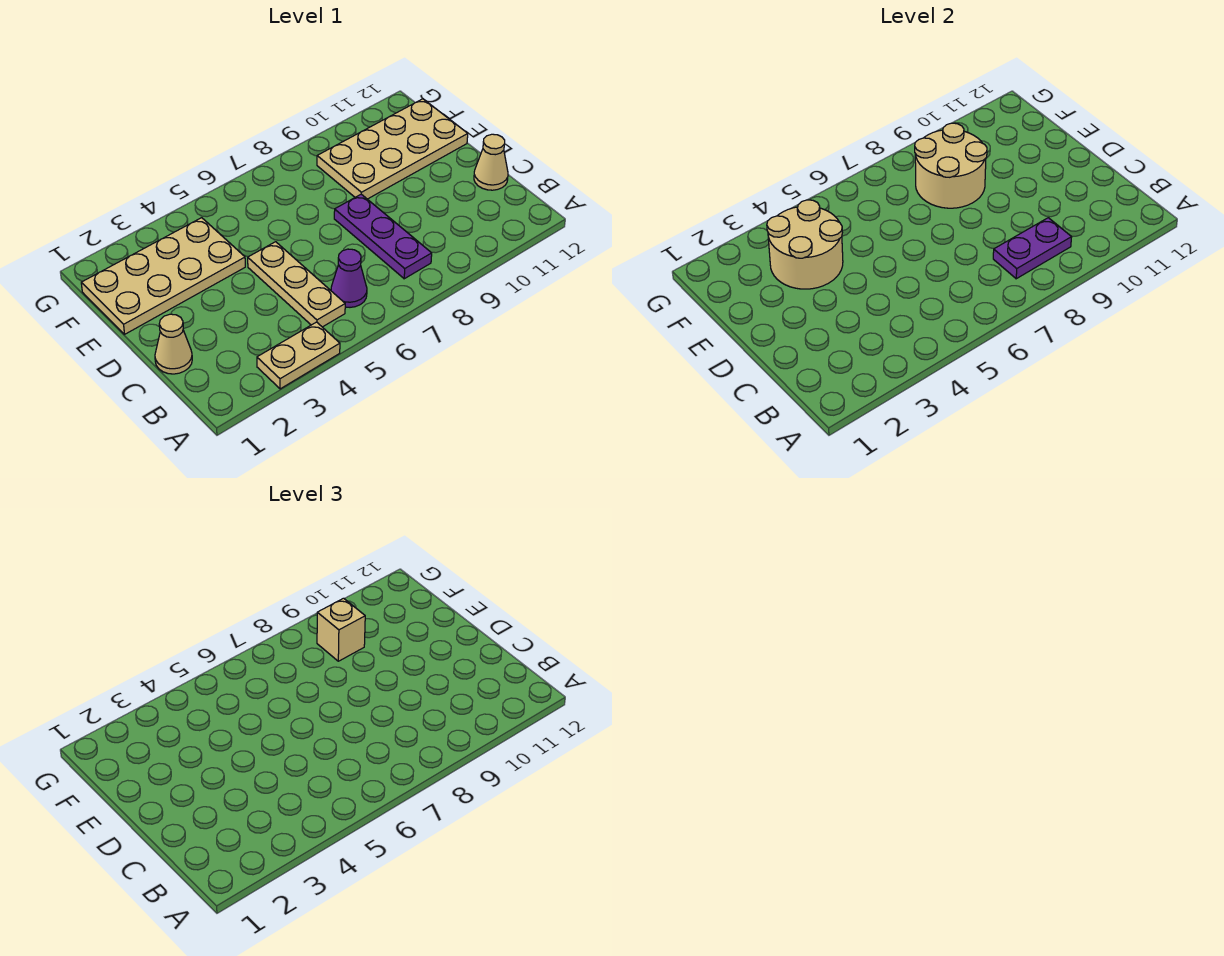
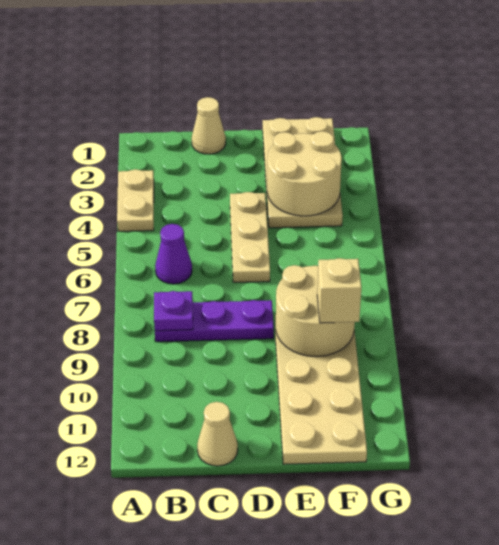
tan 1x3 plate [248,242,345,327] -> tan 1x3 plate turned to [230,192,270,282]
purple 1x2 plate [993,218,1072,279] -> purple 1x1 plate [154,291,193,331]

